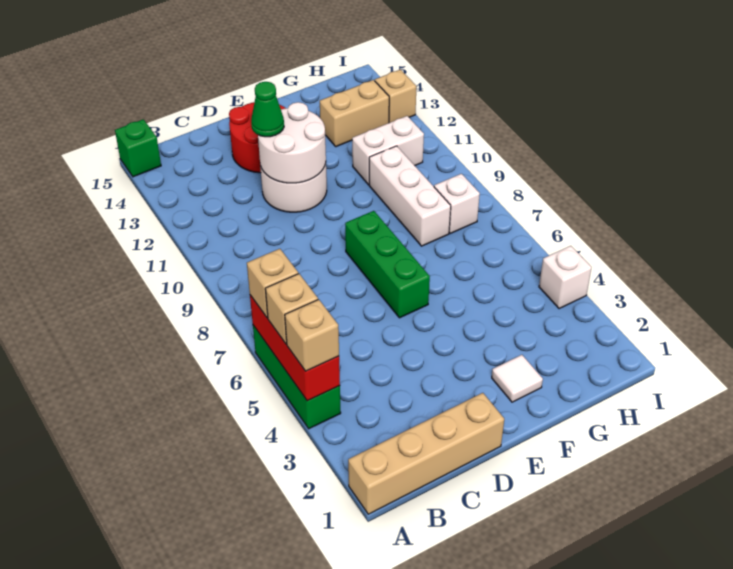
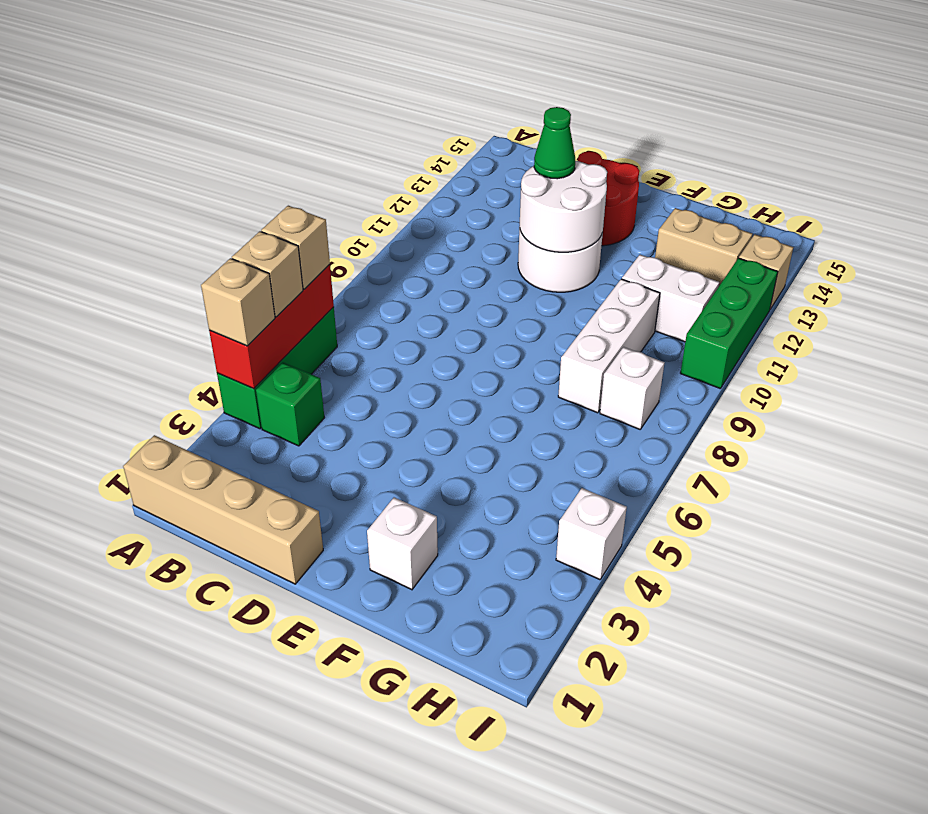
green 1x1 brick [115,119,161,177] -> green 1x1 brick moved to [256,363,324,446]
green 1x3 brick [345,211,430,318] -> green 1x3 brick moved to [681,258,778,389]
white 1x1 tile [492,355,543,402] -> white 1x1 brick [367,497,438,590]

